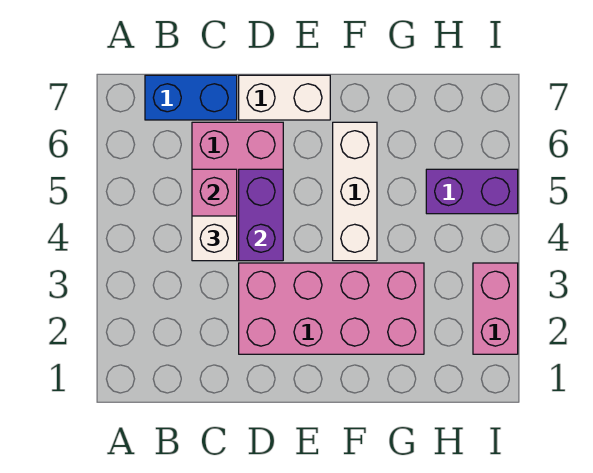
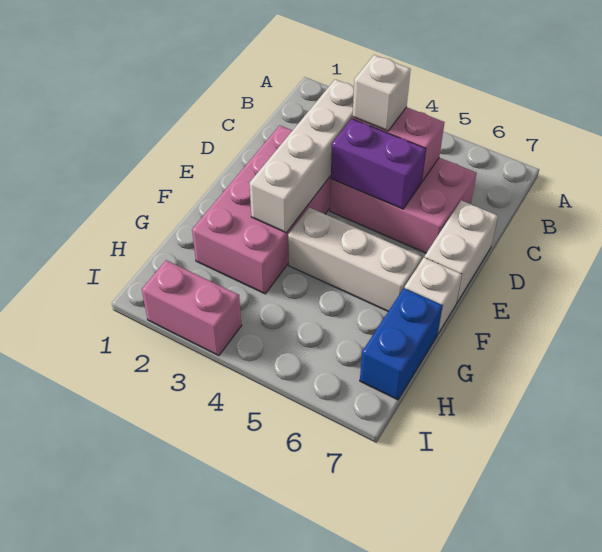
blue 1x2 brick [145,75,237,120] -> blue 1x2 brick moved to [360,288,443,400]
none -> white 1x4 brick [250,79,354,233]
none -> white 1x1 brick [405,258,462,334]
purple 1x2 brick [426,169,518,214] -> none

